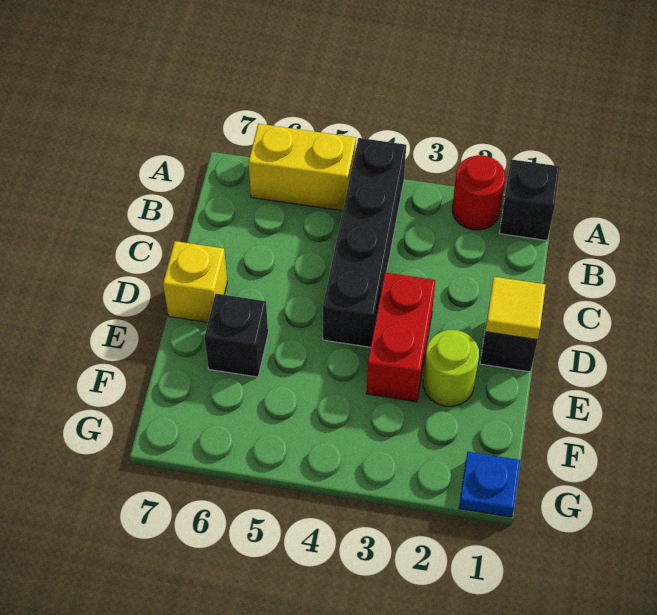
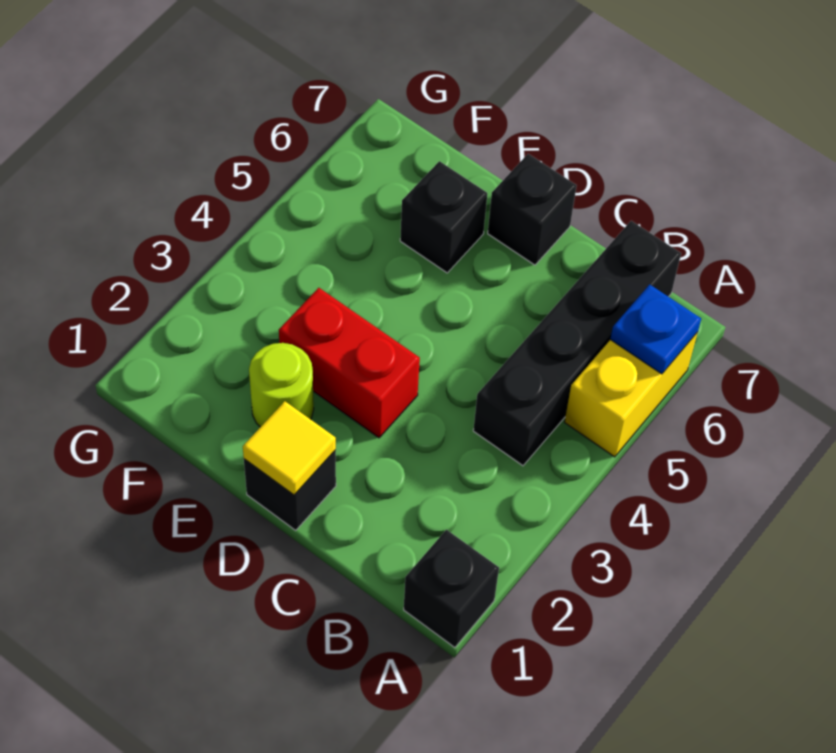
red 1x1 round brick [452,155,505,230] -> none
black 1x4 brick [323,138,406,347] -> black 1x4 brick turned to [473,221,681,466]
yellow 1x1 brick [163,241,227,322] -> black 1x1 brick [488,154,577,265]
blue 1x1 plate [459,452,520,517] -> blue 1x1 plate moved to [610,284,701,374]

